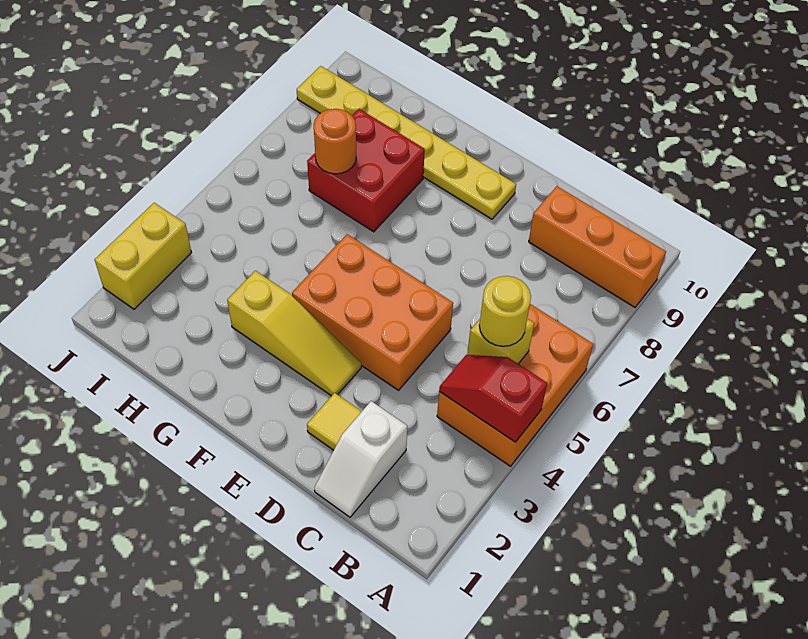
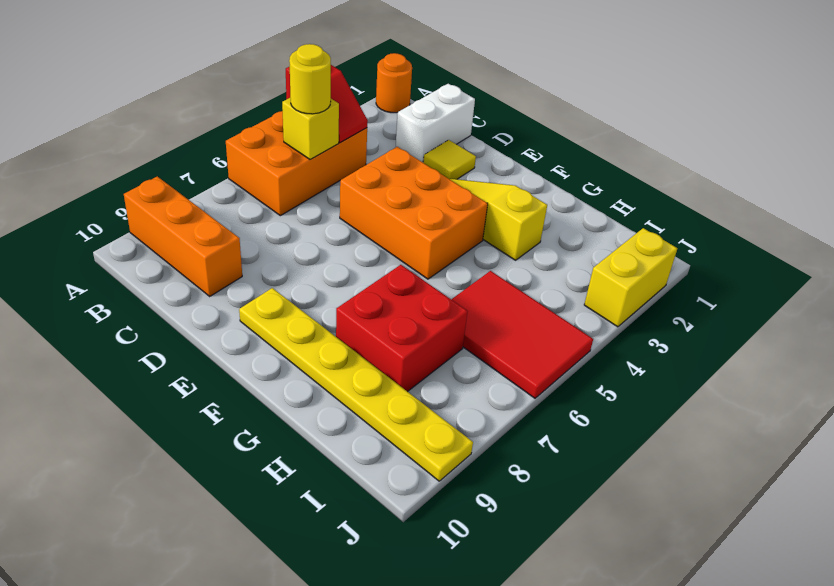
white 1x2 slope [314,401,407,517] -> white 1x2 brick [396,84,475,162]
none -> red 2x3 tile [451,271,593,398]
orange 1x1 round brick [314,109,356,174] -> orange 1x1 round brick moved to [376,53,412,113]

